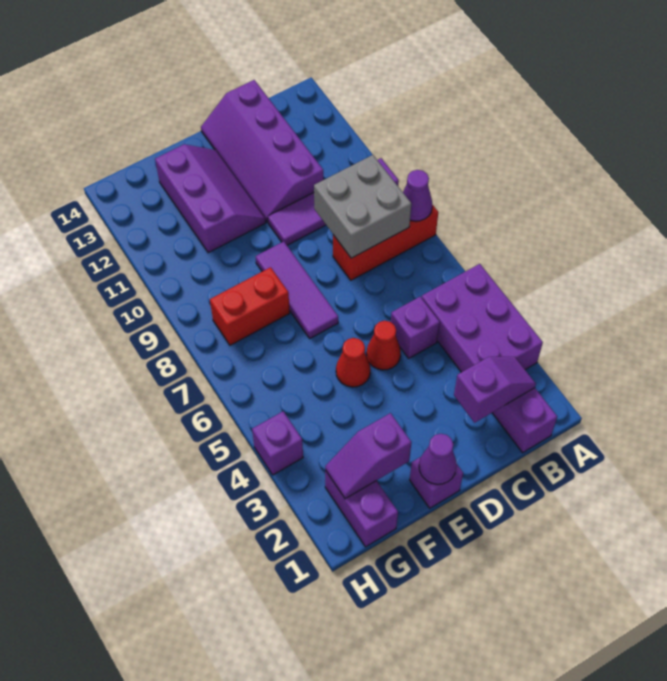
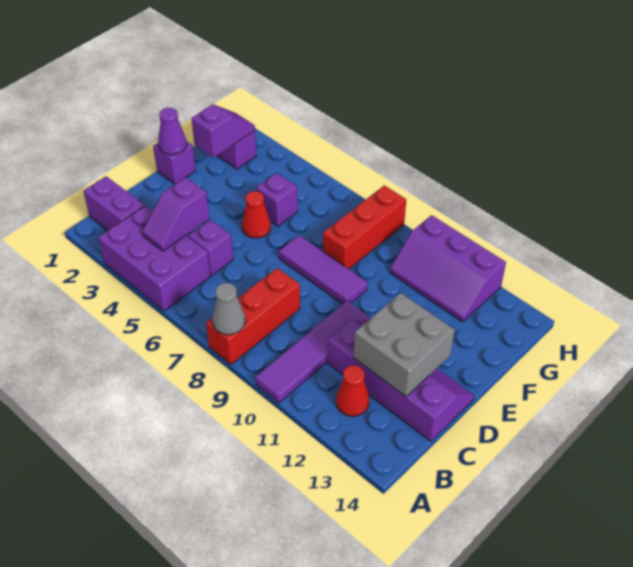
purple 1x1 cone [403,170,432,221] -> grey 1x1 cone [212,283,245,335]
purple 1x2 slope [454,357,536,423] -> purple 1x2 slope moved to [142,177,209,251]
grey 2x2 brick [314,155,411,258] -> grey 2x2 brick moved to [354,293,455,396]
red 1x1 cone [366,321,401,370] -> red 1x1 cone moved to [336,365,369,416]
purple 2x3 slope [155,144,266,253] -> purple 2x3 slope moved to [390,215,506,322]
red 1x2 brick [210,267,290,345] -> red 1x3 brick [323,185,406,269]
purple 1x1 brick [252,412,303,475] -> purple 1x1 brick moved to [256,173,298,226]

